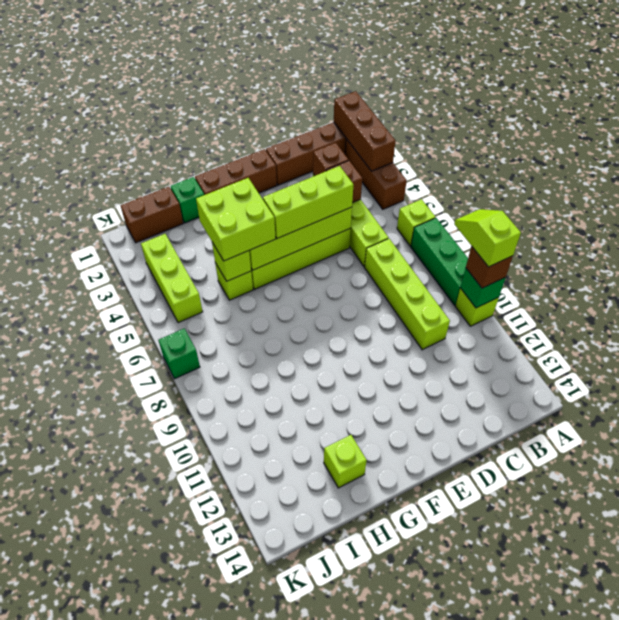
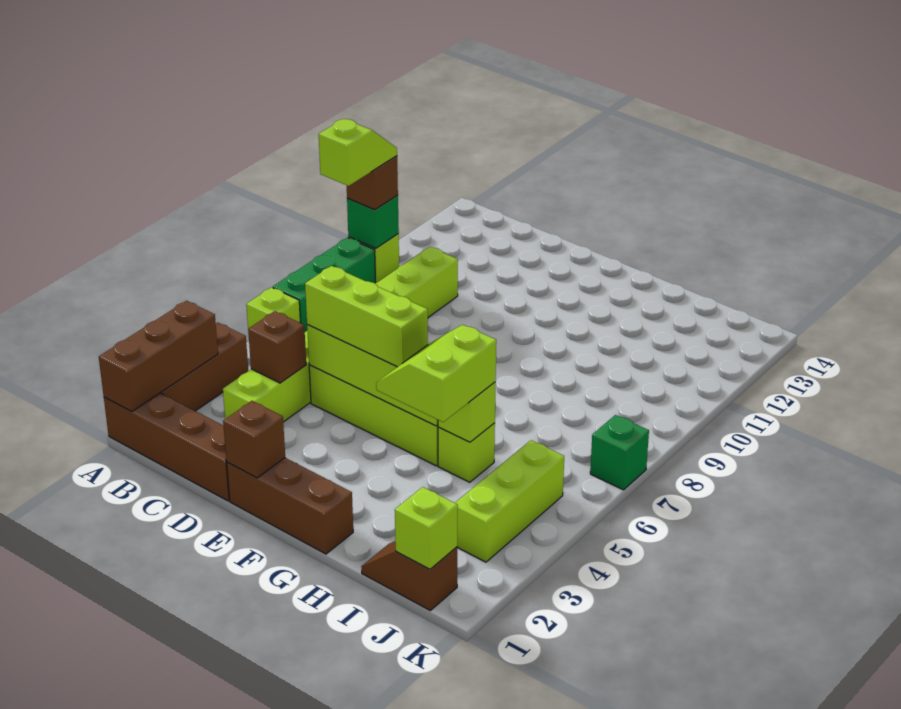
lime 1x2 slope [454,209,521,267] -> lime 1x2 slope turned to [319,119,397,186]
brown 1x1 brick [313,143,349,176] -> brown 1x1 brick moved to [223,401,285,478]
lime 2x2 brick [196,178,276,261] -> lime 2x2 slope [376,325,496,422]
green 1x1 brick [171,177,204,223] -> none
lime 1x1 brick [324,435,367,488] -> lime 1x1 brick moved to [395,487,458,569]
brown 1x2 brick [120,186,183,243] -> brown 1x2 slope [361,541,457,610]

